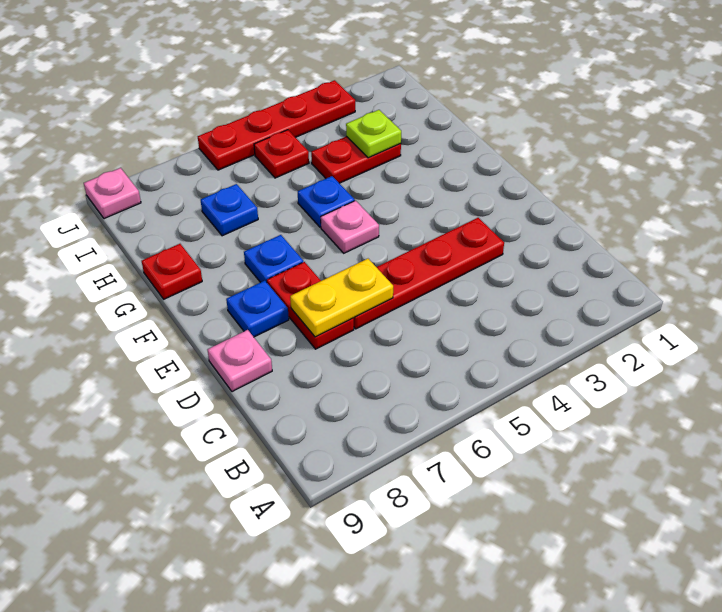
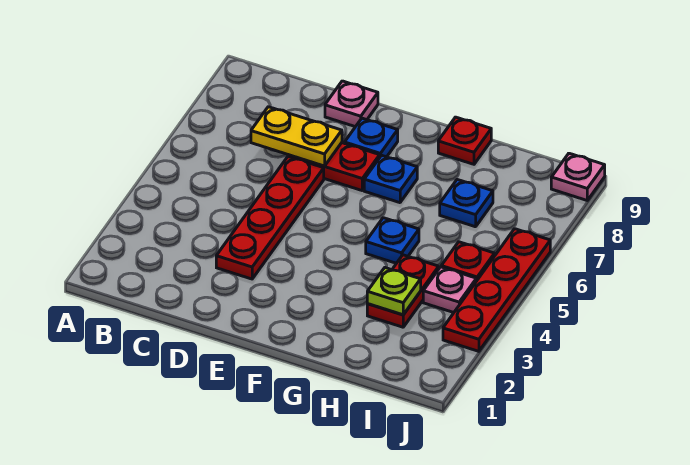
yellow 1x2 plate [290,259,393,337] -> yellow 1x2 plate turned to [251,107,342,166]
pink 1x1 plate [321,201,379,253] -> pink 1x1 plate moved to [423,267,476,313]

